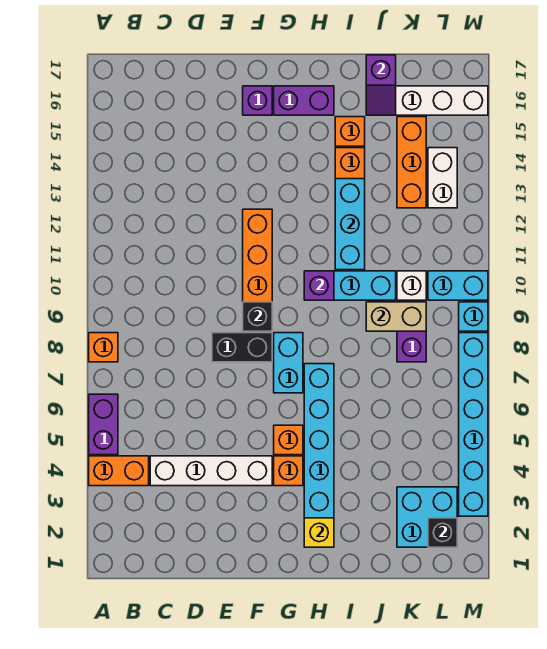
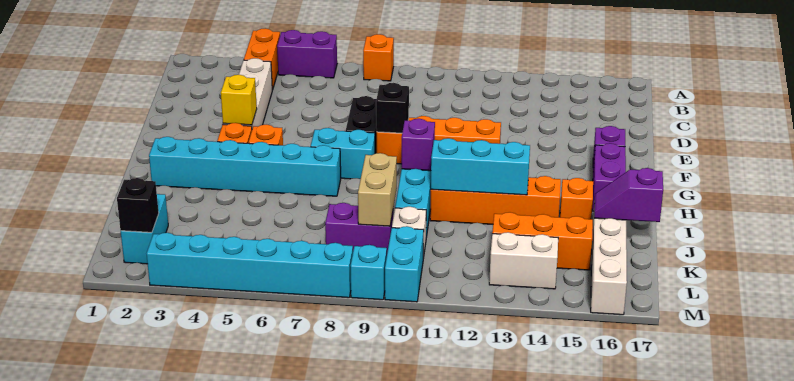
yellow 1x1 brick [304,518,334,547] -> yellow 1x1 brick moved to [221,75,257,125]
cyan 2x2 brick [397,487,457,547] -> cyan 1x2 brick [121,194,168,264]

